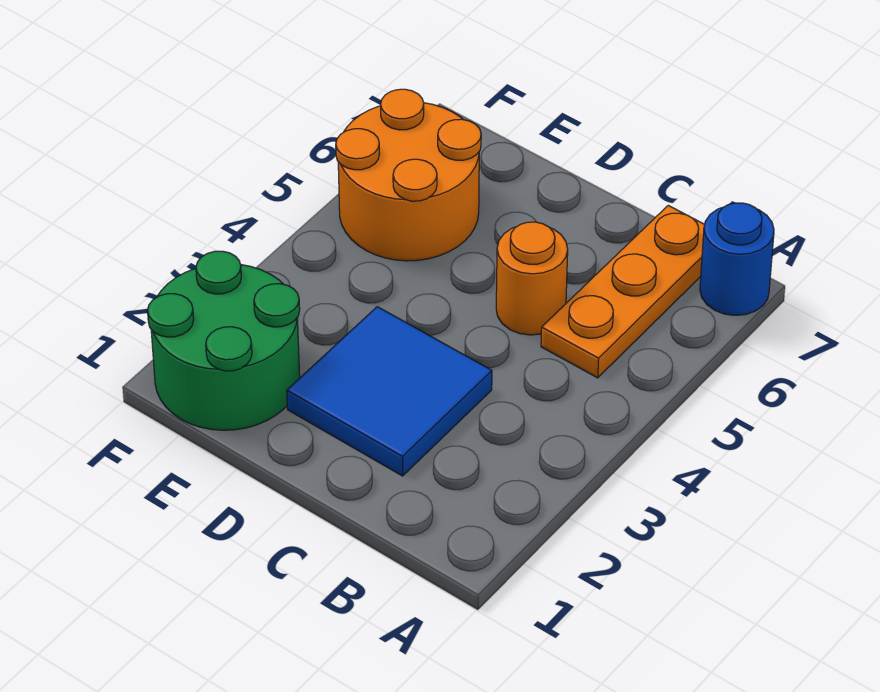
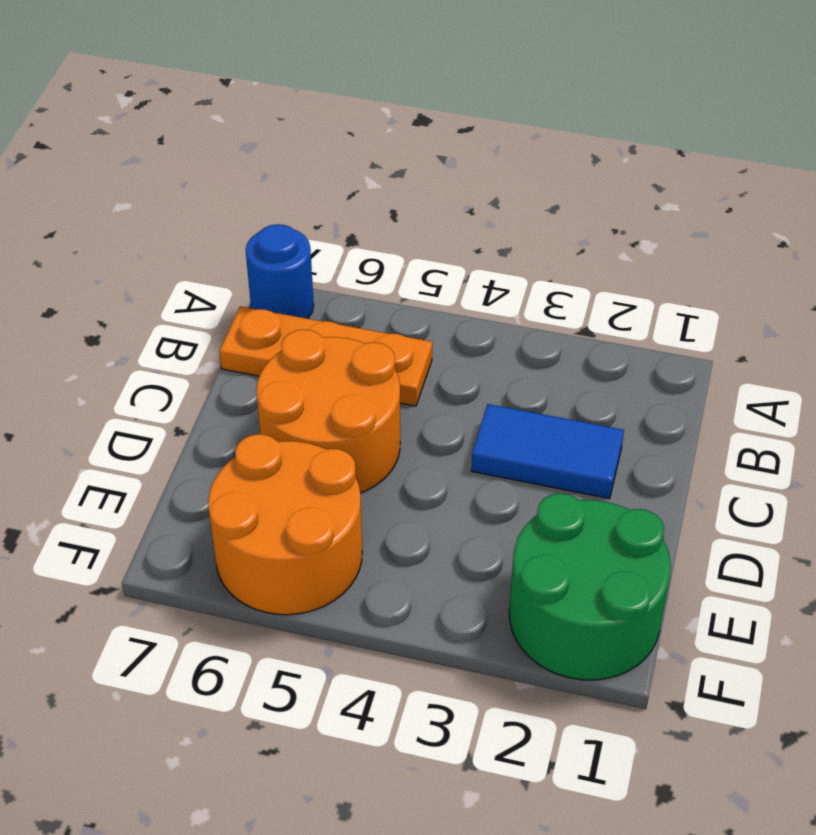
blue 2x2 tile [287,307,492,476] -> blue 1x2 tile [471,404,624,499]
orange 1x1 round brick [496,222,568,335] -> orange 2x2 round brick [256,330,400,493]

